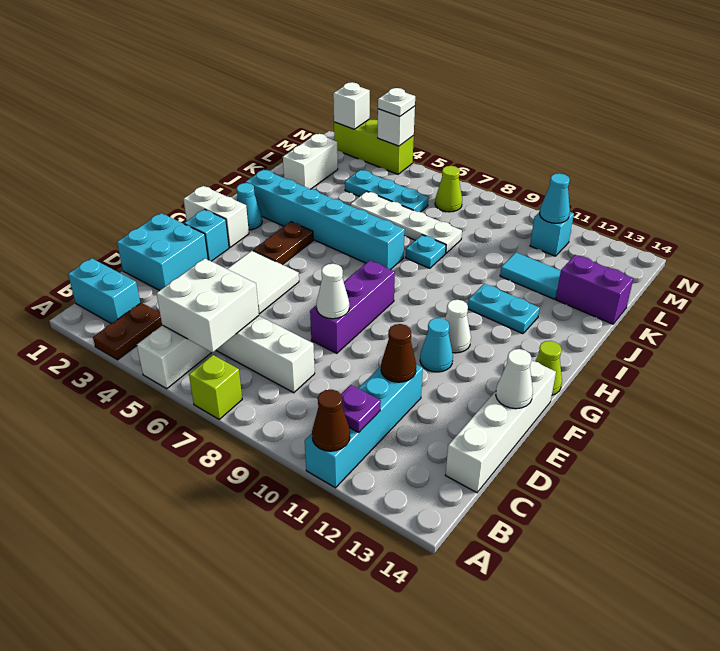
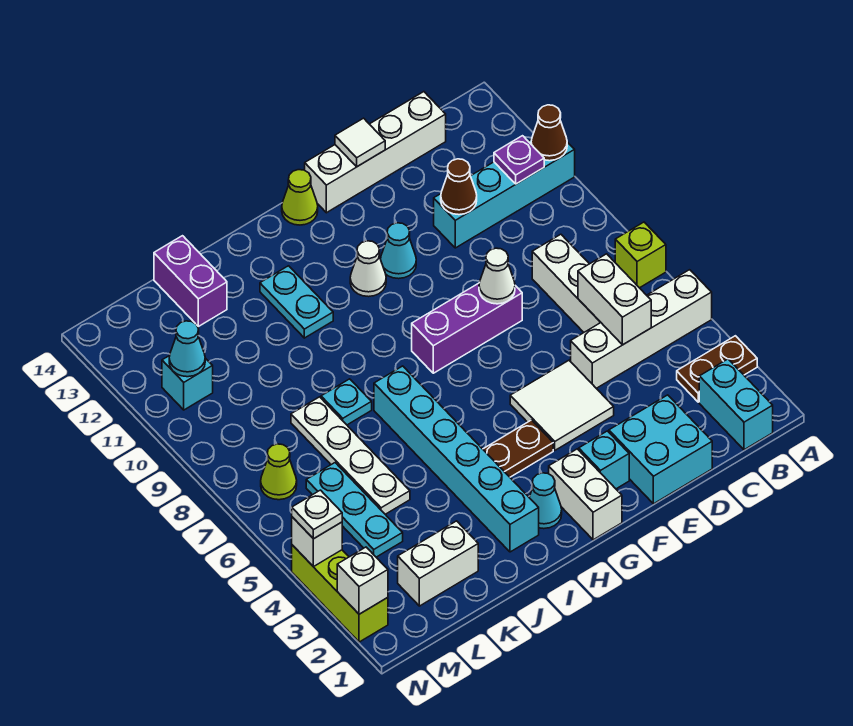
white 2x2 brick [156,258,259,352] -> white 1x2 brick [578,254,651,345]
white 1x1 cone [496,349,533,409] -> white 1x1 tile [335,118,385,167]
cyan 1x2 tile [500,252,561,299] -> none

